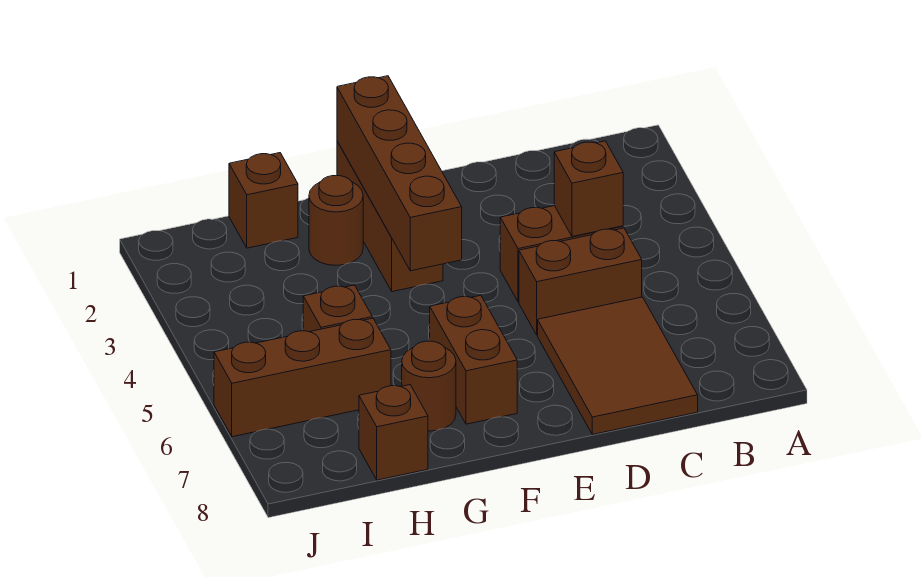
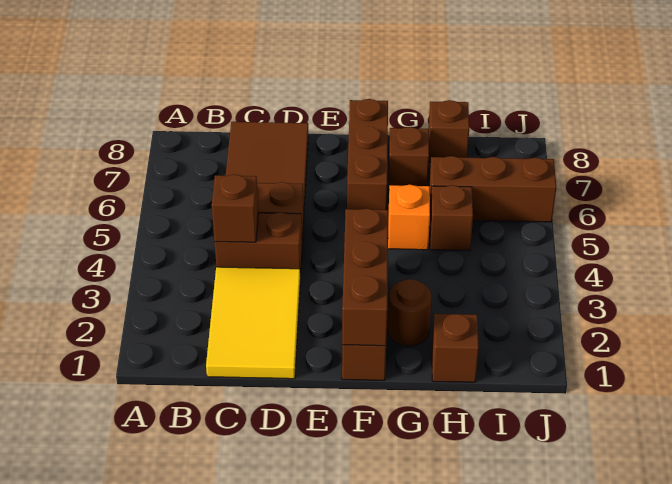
none -> yellow 2x3 tile [206,267,300,379]
brown 1x4 brick [337,76,462,271] -> brown 1x3 brick [342,209,388,346]
brown 1x2 brick [430,295,517,424] -> brown 1x3 brick [347,99,388,210]
none -> orange 1x1 brick [388,185,430,250]
brown 1x1 round brick [402,341,456,431] -> brown 1x1 brick [388,127,429,189]

